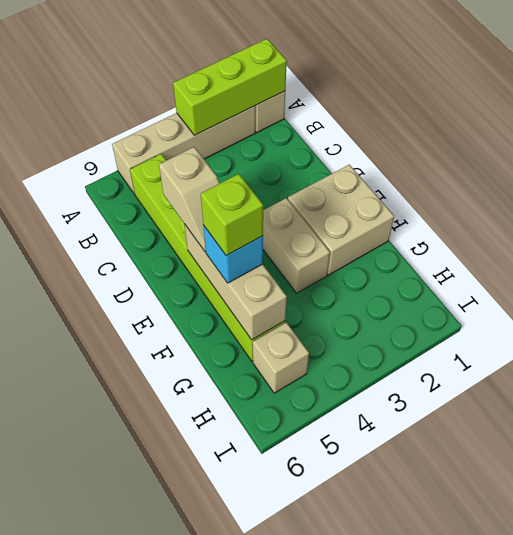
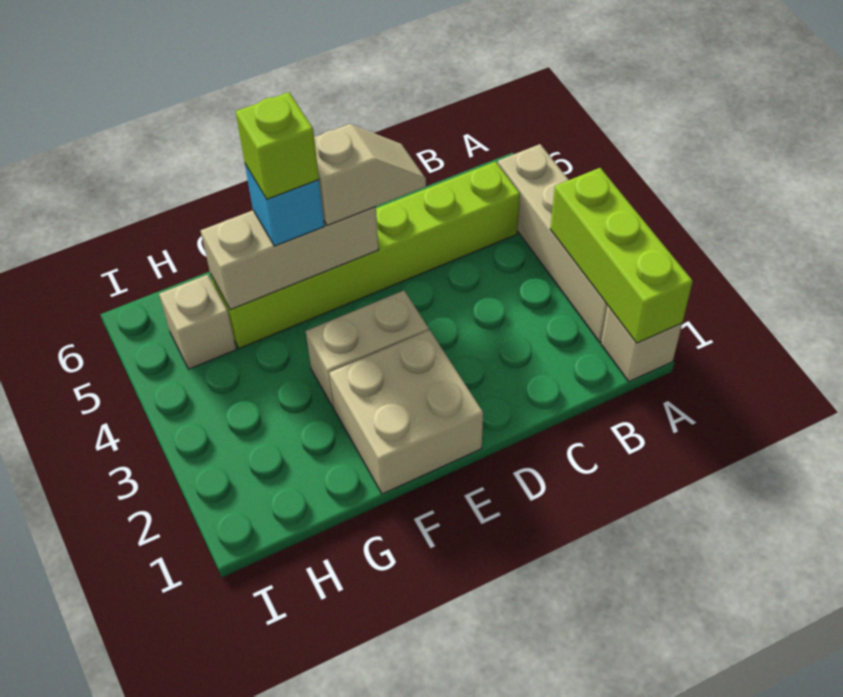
tan 1x2 slope [159,147,220,252] -> tan 1x2 slope turned to [314,124,426,226]

